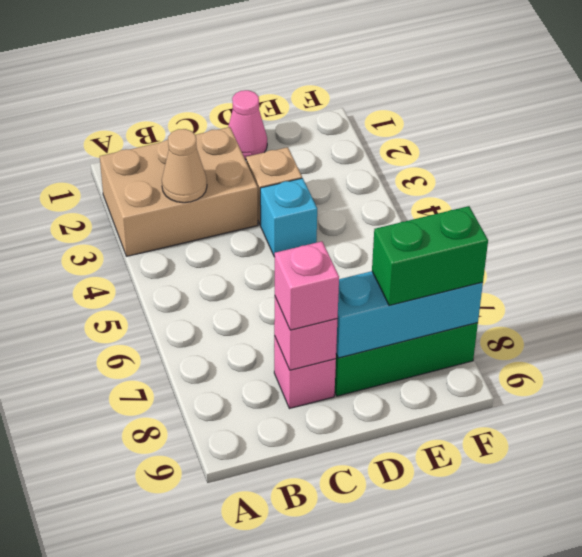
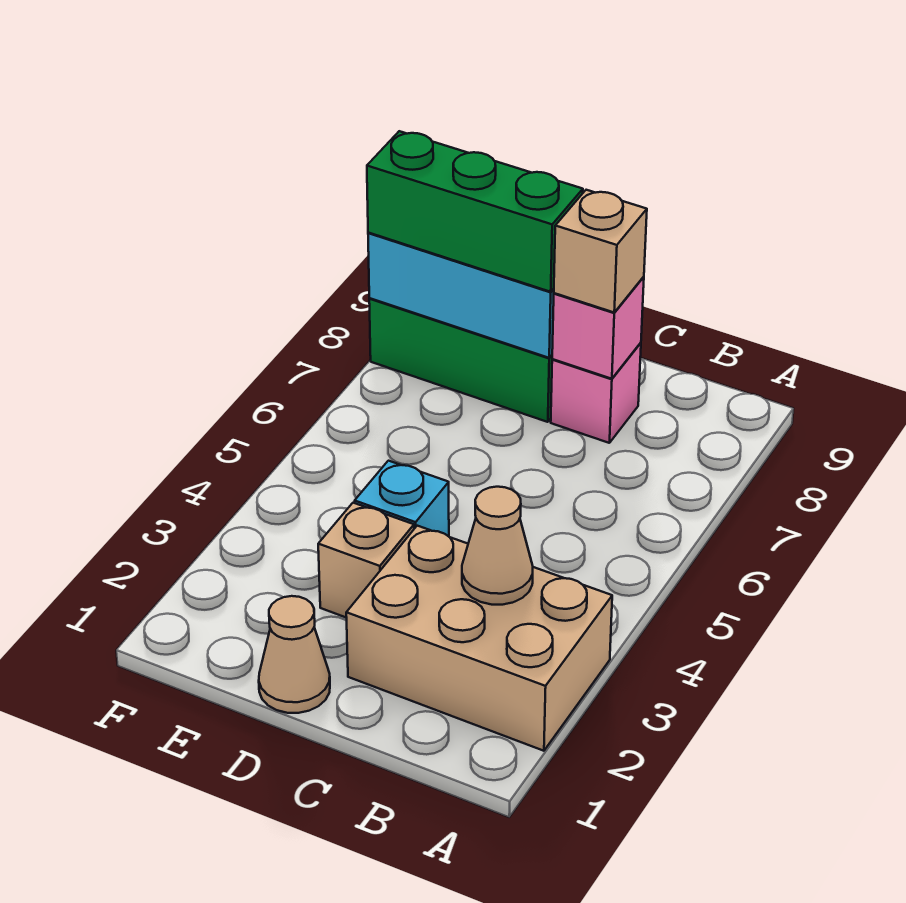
pink 1x1 brick [275,241,339,330] -> tan 1x1 brick [554,190,647,312]
pink 1x1 cone [228,90,267,160] -> tan 1x1 cone [259,596,330,713]
green 1x2 brick [372,206,488,305] -> green 1x3 brick [367,131,583,292]

